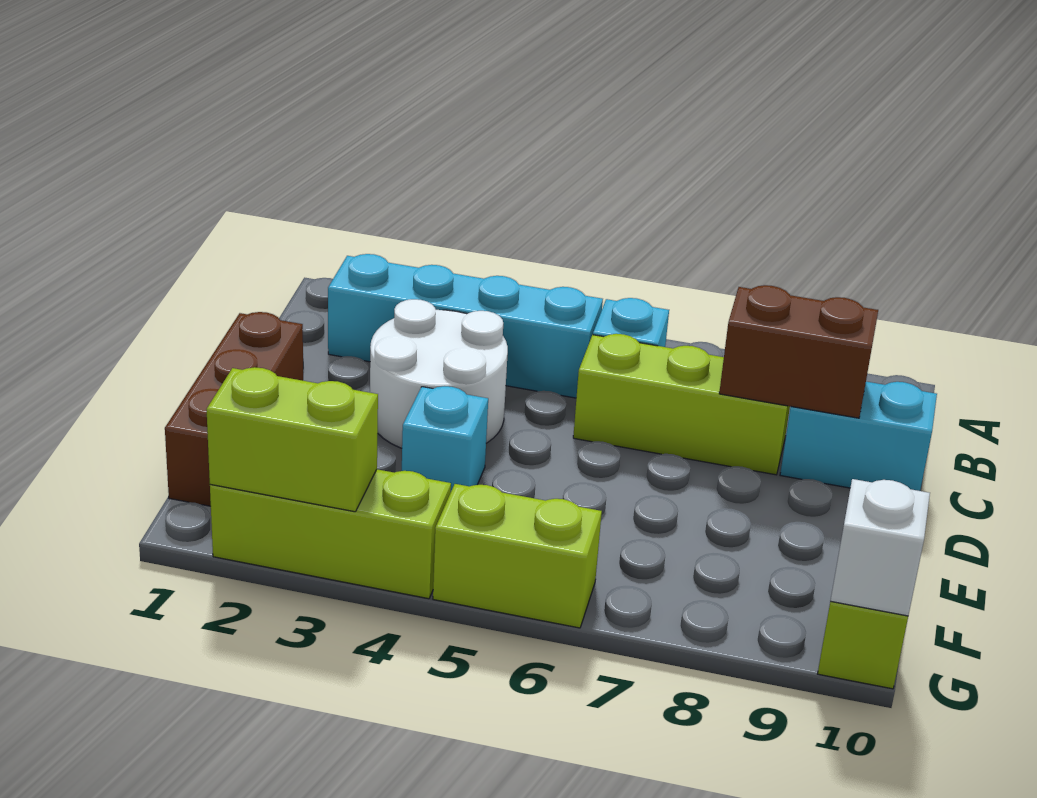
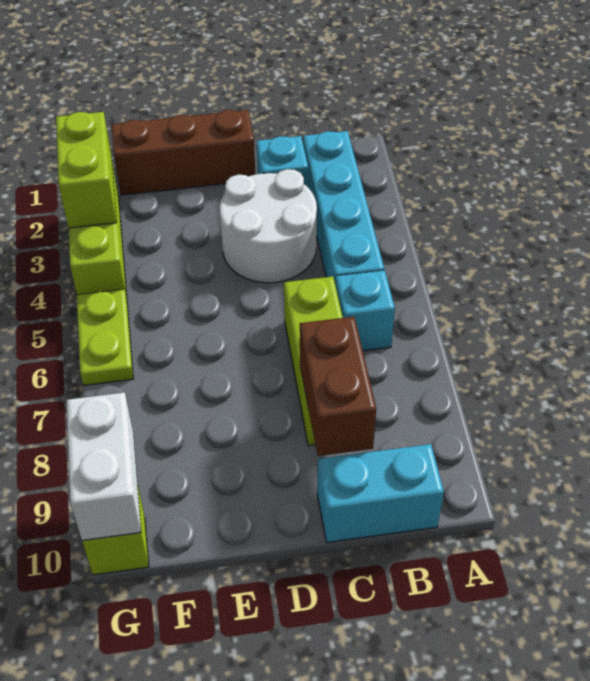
cyan 1x2 brick [780,382,937,491] -> cyan 1x2 brick turned to [317,444,444,543]
cyan 1x1 brick [402,386,488,491] -> cyan 1x1 brick moved to [257,136,308,187]
lime 1x2 brick [433,484,602,628] -> lime 1x2 plate [77,289,133,385]
white 1x1 brick [830,479,930,616] -> white 1x2 brick [66,392,141,541]

